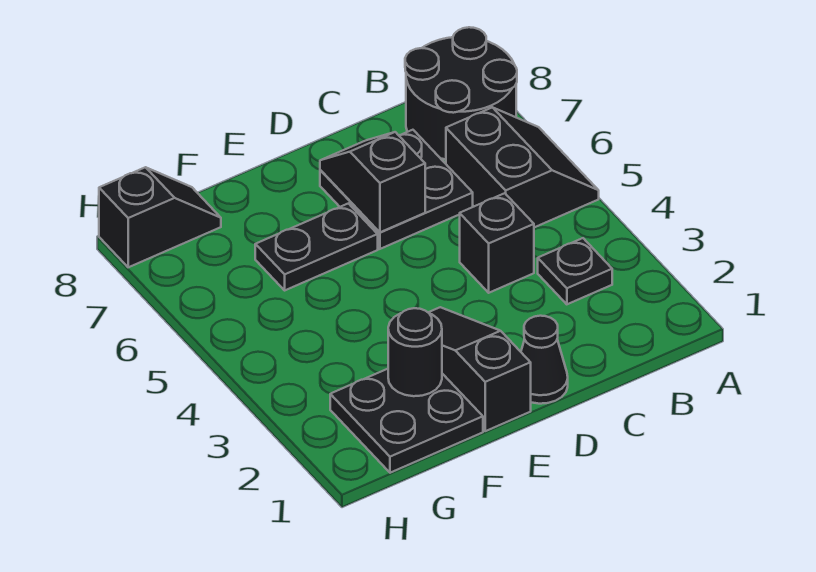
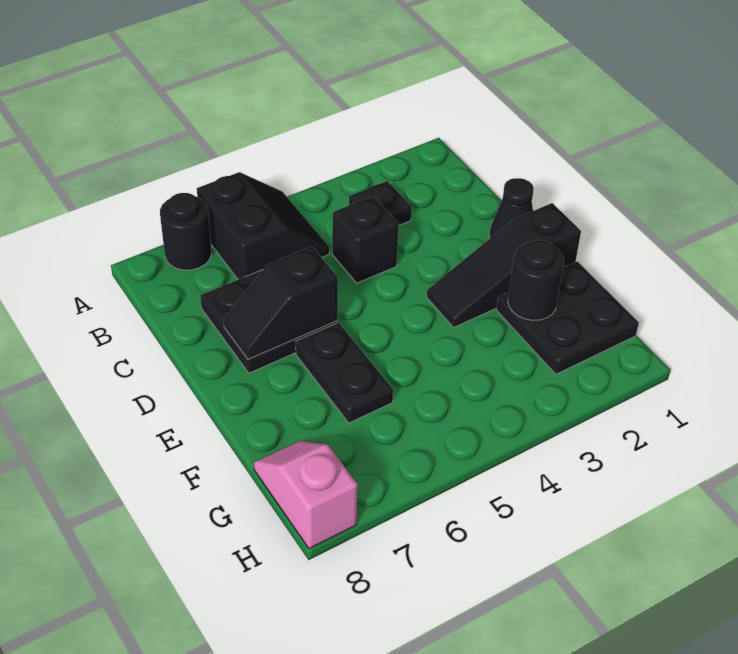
black 2x2 slope [446,107,599,227] -> black 2x2 slope turned to [197,172,329,280]
black 2x2 round brick [405,27,517,159] -> black 1x1 round brick [160,193,211,270]
black 1x2 slope [99,167,221,267] -> pink 1x2 slope [254,441,358,549]

